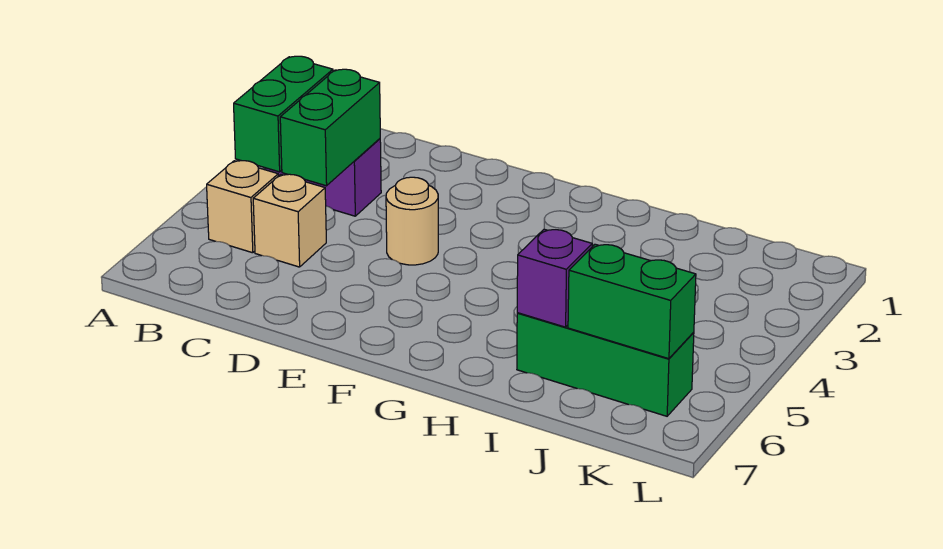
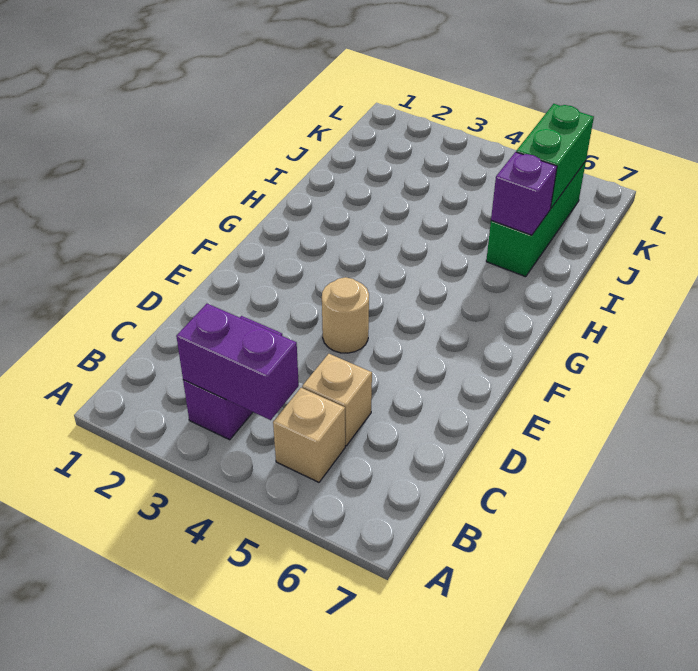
green 1x2 brick [234,56,333,172] -> purple 1x2 brick [176,304,299,420]
green 1x2 brick [280,69,380,186] -> none

